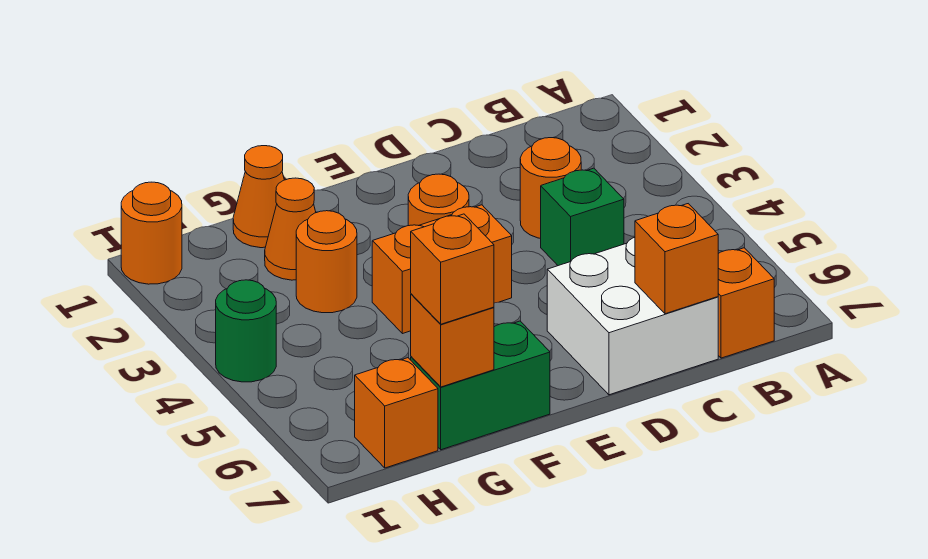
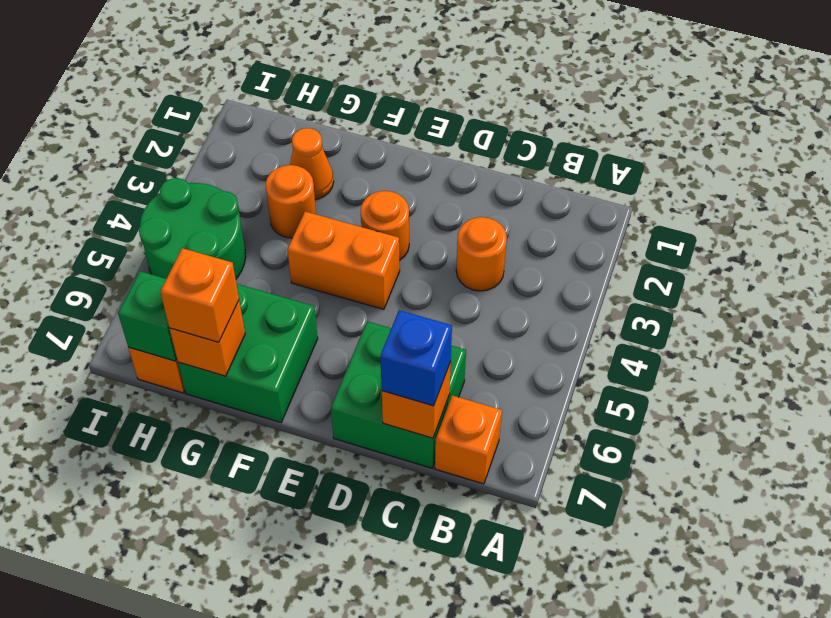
green 1x1 brick [541,168,624,266] -> green 1x1 brick moved to [118,271,177,361]
white 2x2 brick [547,237,718,395] -> green 2x2 brick [331,321,466,468]
none -> blue 1x1 brick [380,310,452,406]
green 1x2 brick [411,321,550,450] -> green 2x2 brick [178,284,318,422]
orange 1x1 cone [233,146,284,248] -> none
orange 1x1 round brick [121,182,182,284] -> none
green 1x1 round brick [216,280,276,382] -> green 2x2 round brick [139,178,246,279]

